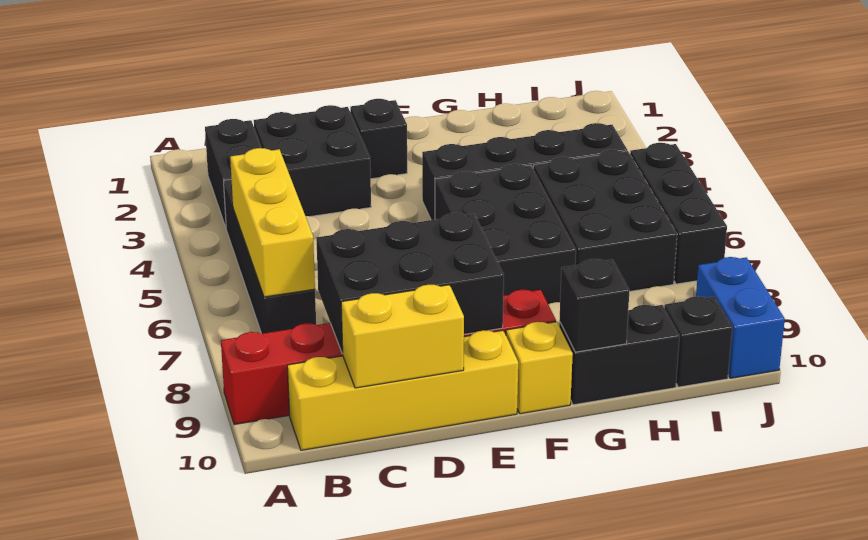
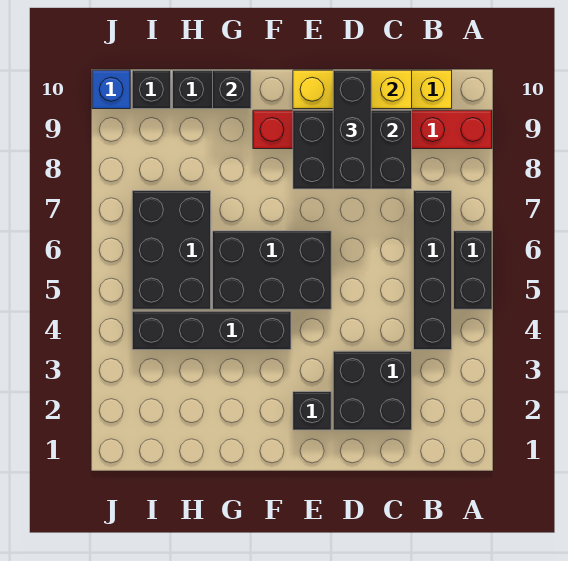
black 1x2 brick [205,119,262,227] -> black 1x2 brick moved to [454,231,492,309]
yellow 1x3 brick [230,148,315,297] -> none
black 2x3 brick [435,164,576,304] -> black 2x3 brick turned to [213,231,331,309]
yellow 1x1 brick [506,322,573,414] -> none
black 1x3 brick [630,143,727,284] -> black 1x3 brick moved to [333,70,371,189]
blue 1x2 brick [696,257,785,378] -> blue 1x1 brick [92,70,130,109]

